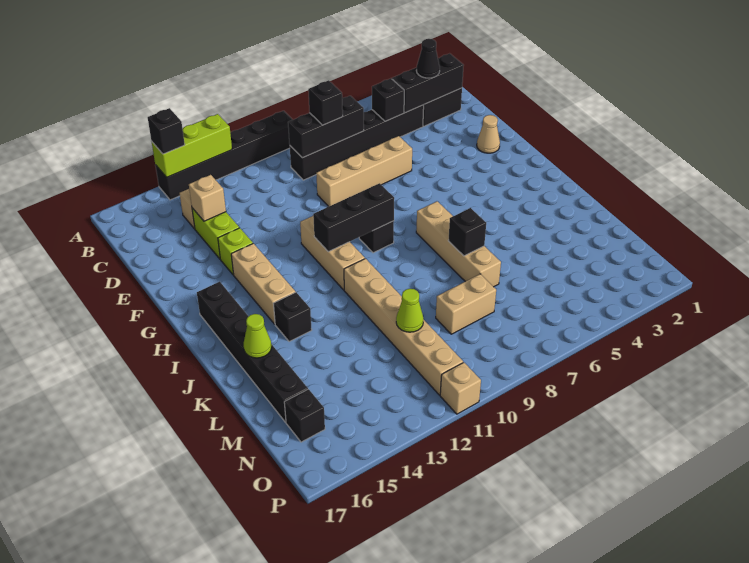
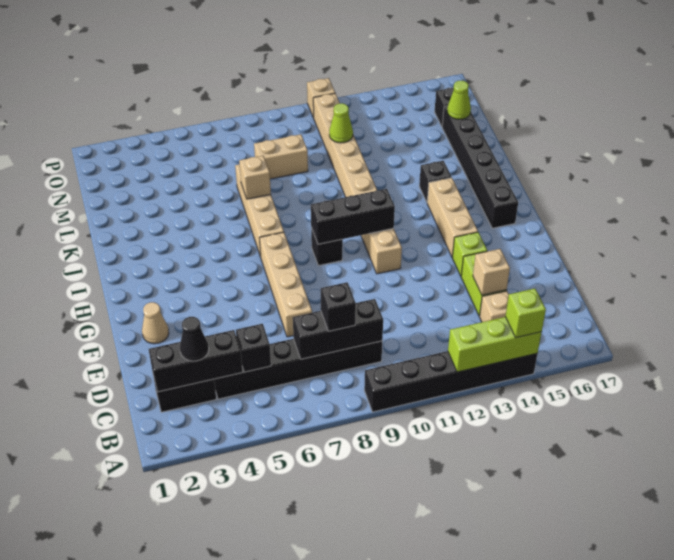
black 1x1 brick [148,108,185,154] -> lime 1x1 brick [505,289,546,338]
tan 1x4 brick [316,136,412,207] -> tan 1x4 brick turned to [260,232,312,337]
black 1x1 brick [448,208,486,256] -> tan 1x1 brick [239,156,271,199]
lime 1x1 cone [244,314,272,358] -> lime 1x1 cone moved to [447,81,471,119]

